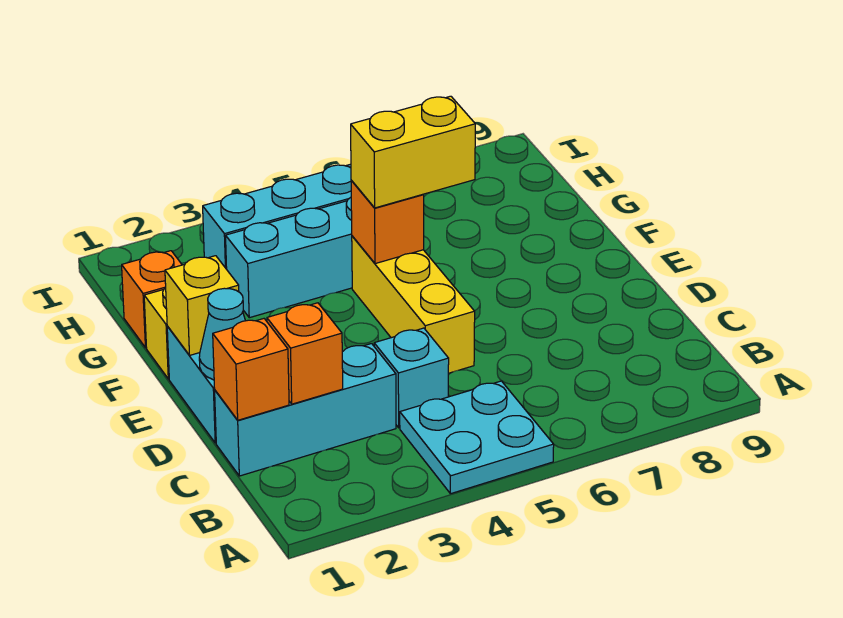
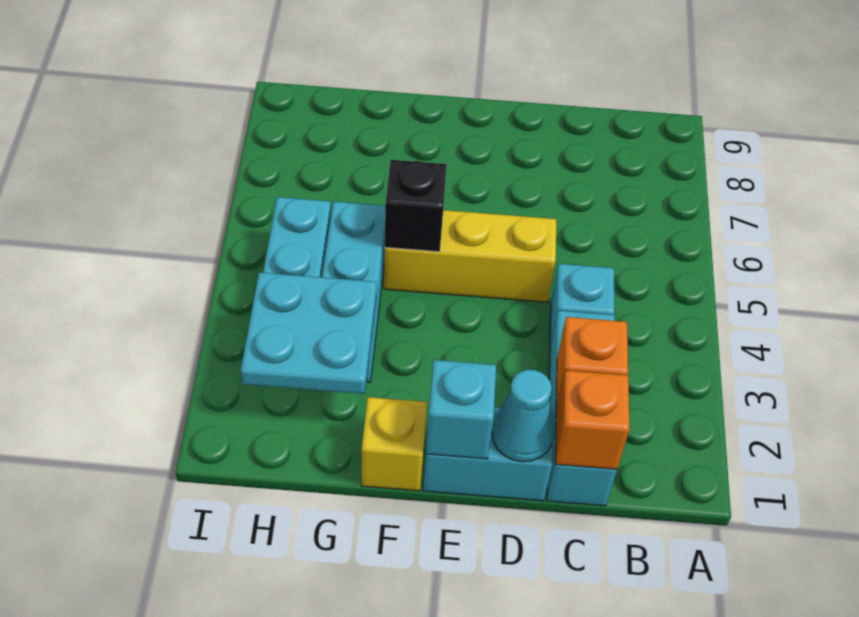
cyan 2x2 plate [400,381,554,494] -> cyan 2x2 plate moved to [241,273,376,394]
yellow 1x1 brick [165,256,239,355] -> cyan 1x1 brick [426,360,496,459]
orange 1x1 brick [351,181,424,264] -> black 1x1 brick [385,160,447,252]
yellow 1x2 brick [351,96,475,208] -> none
orange 1x1 brick [122,251,182,348] -> none

